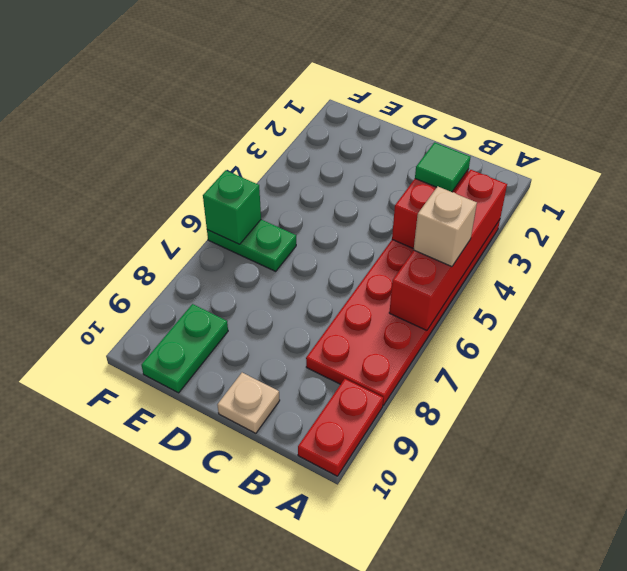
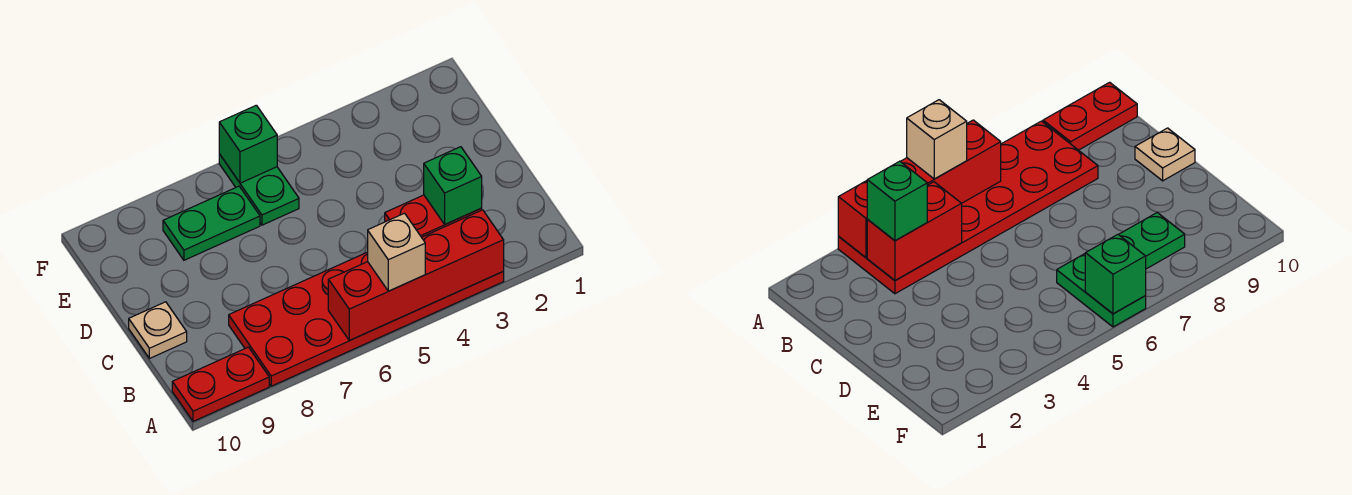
green 1x1 tile [415,142,471,192] -> green 1x1 brick [424,147,482,224]
green 1x2 plate [141,304,228,393] -> green 1x2 plate moved to [163,186,260,260]

